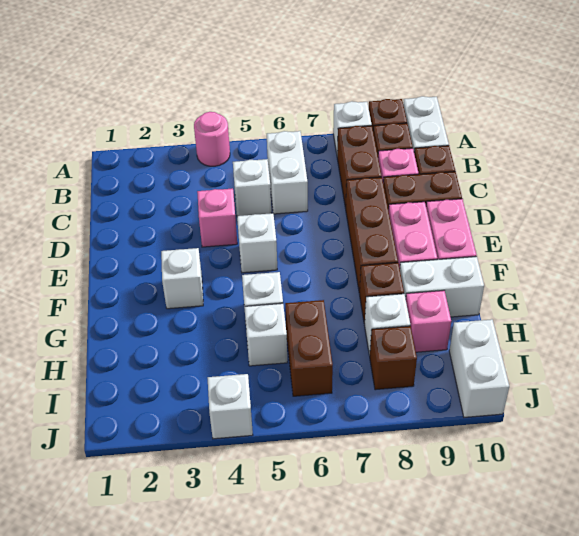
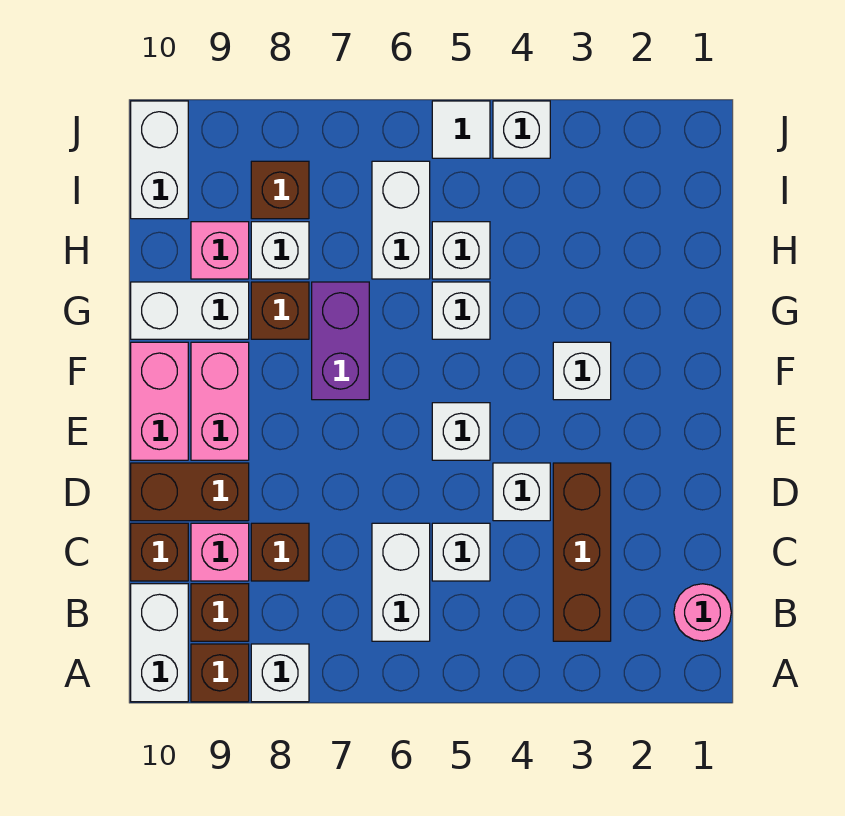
pink 1x1 round brick [194,112,230,166] -> pink 1x1 round brick moved to [674,584,731,641]
brown 1x2 brick [337,126,382,207] -> brown 1x1 brick [251,523,309,581]
pink 1x1 brick [197,188,237,247] -> white 1x1 brick [493,463,550,521]
brown 1x3 brick [345,177,398,293] -> brown 1x3 brick moved to [553,463,611,641]
none -> purple 1x2 brick [312,282,369,400]
brown 1x2 brick [285,300,333,396] -> white 1x2 brick [372,161,430,279]
none -> white 1x1 tile [432,101,490,158]

